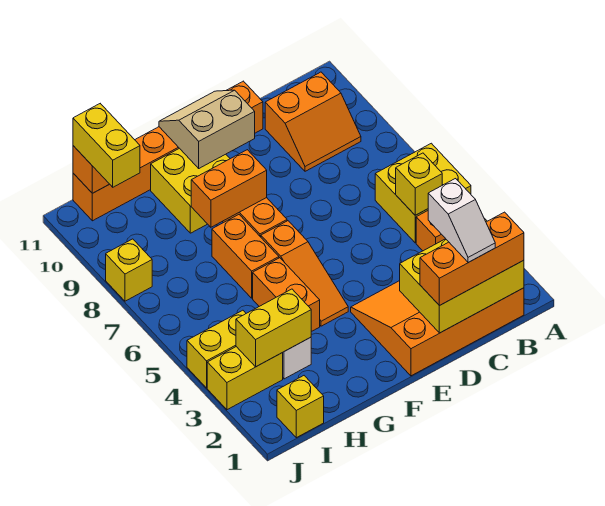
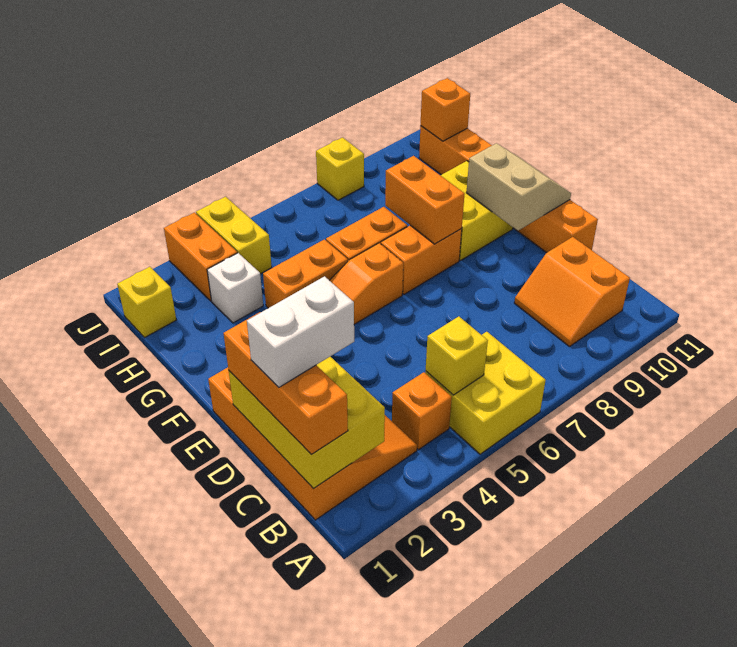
white 1x2 slope [428,179,495,263] -> white 1x2 brick [247,276,354,387]
yellow 1x2 brick [236,289,311,367] -> none
yellow 1x2 brick [207,347,283,410] -> orange 1x2 brick [164,213,237,301]
yellow 1x2 brick [73,104,140,187] -> none

